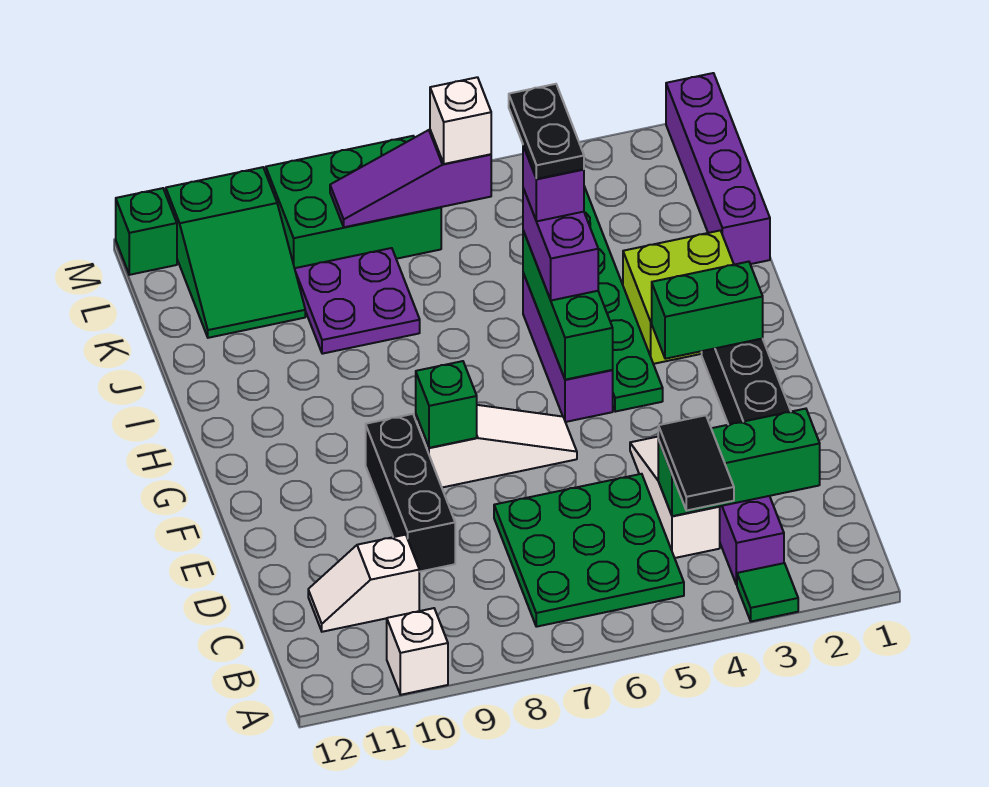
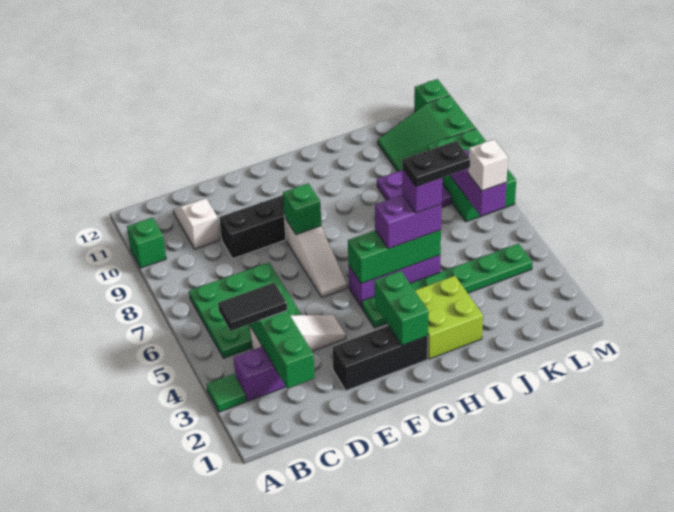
white 1x1 brick [387,608,448,695] -> green 1x1 brick [127,218,166,268]
purple 1x4 brick [666,73,770,265] -> none

